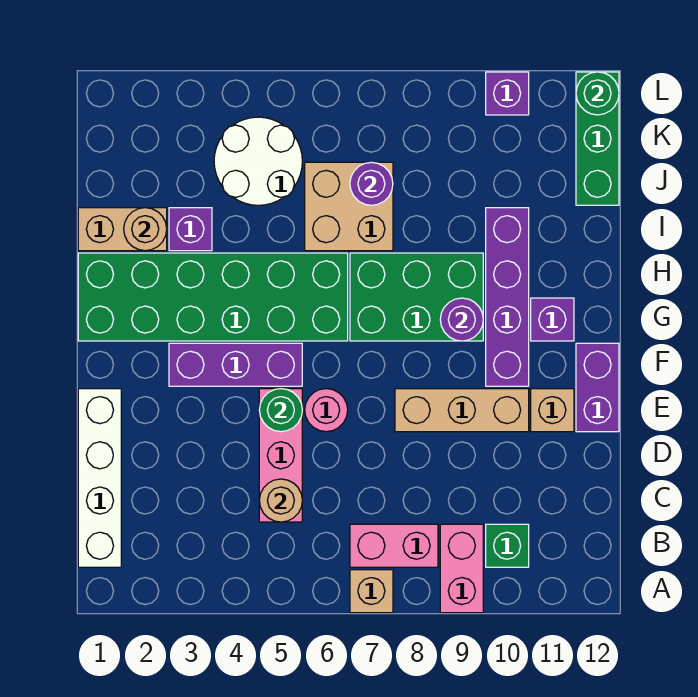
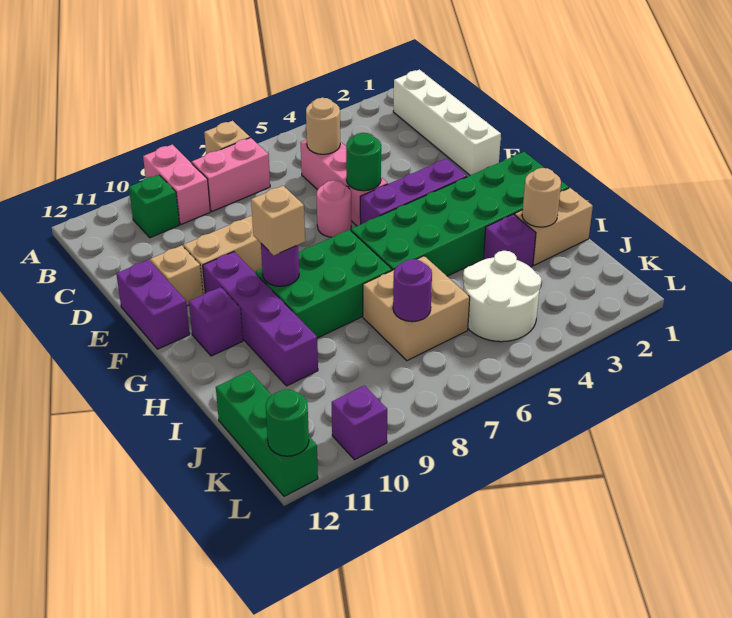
none -> tan 1x1 brick [251,186,305,256]

